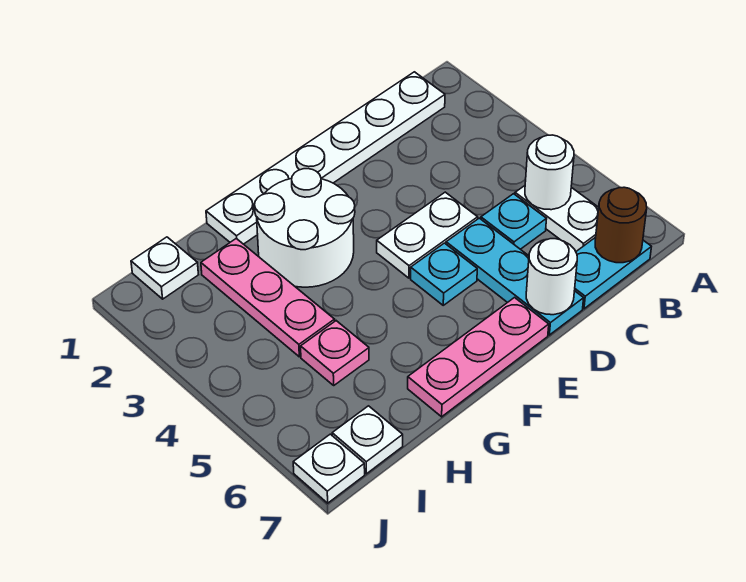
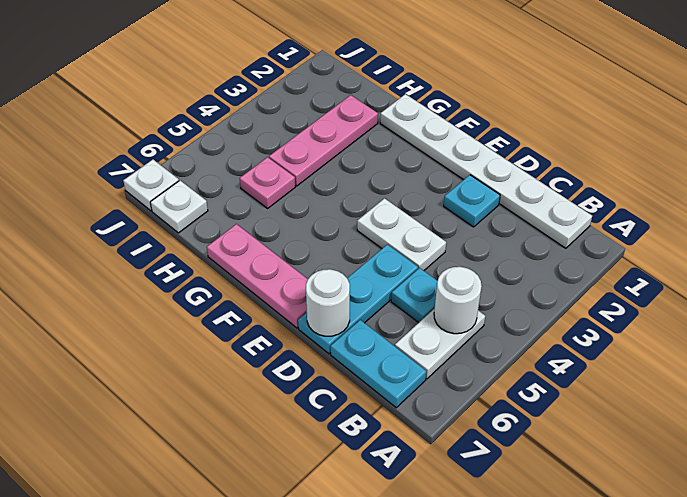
brown 1x1 round brick [595,187,647,263] -> none
cyan 1x1 plate [411,243,477,305] -> cyan 1x1 plate moved to [444,175,500,227]
white 2x2 round brick [255,169,355,287] -> none
white 1x1 plate [131,237,198,299] -> none

